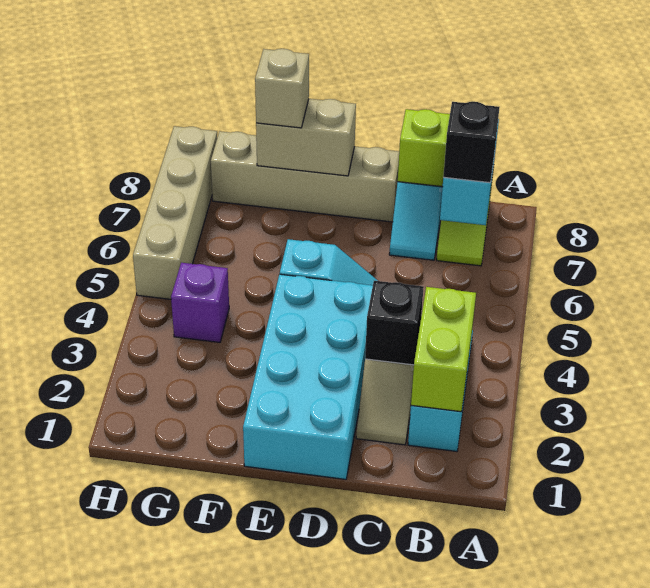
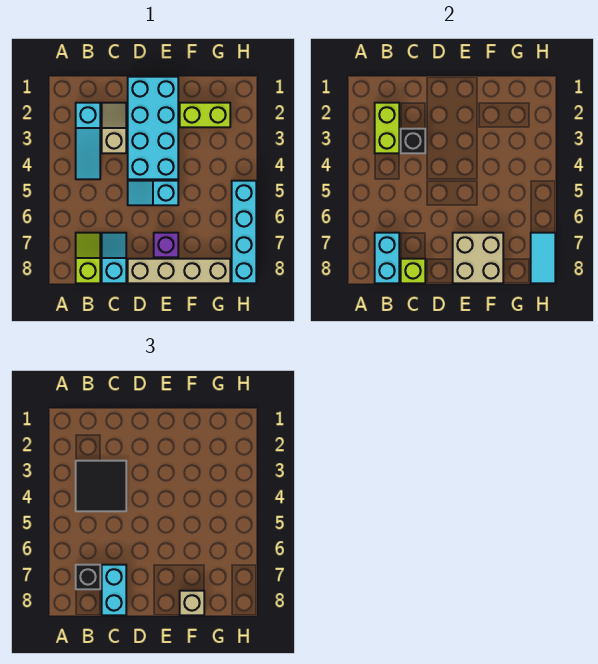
none -> black 2x2 tile [76,461,126,511]
none -> cyan 1x2 brick [102,565,126,615]
tan 1x2 brick [256,99,356,176] -> tan 2x2 brick [453,233,503,283]
none -> lime 1x2 brick [180,103,230,127]
purple 1x1 brick [171,263,229,342] -> purple 1x1 brick moved to [154,233,178,257]
tan 1x4 brick [133,126,217,299] -> cyan 1x4 brick [232,181,256,283]
none -> cyan 1x2 tile [531,233,555,283]

